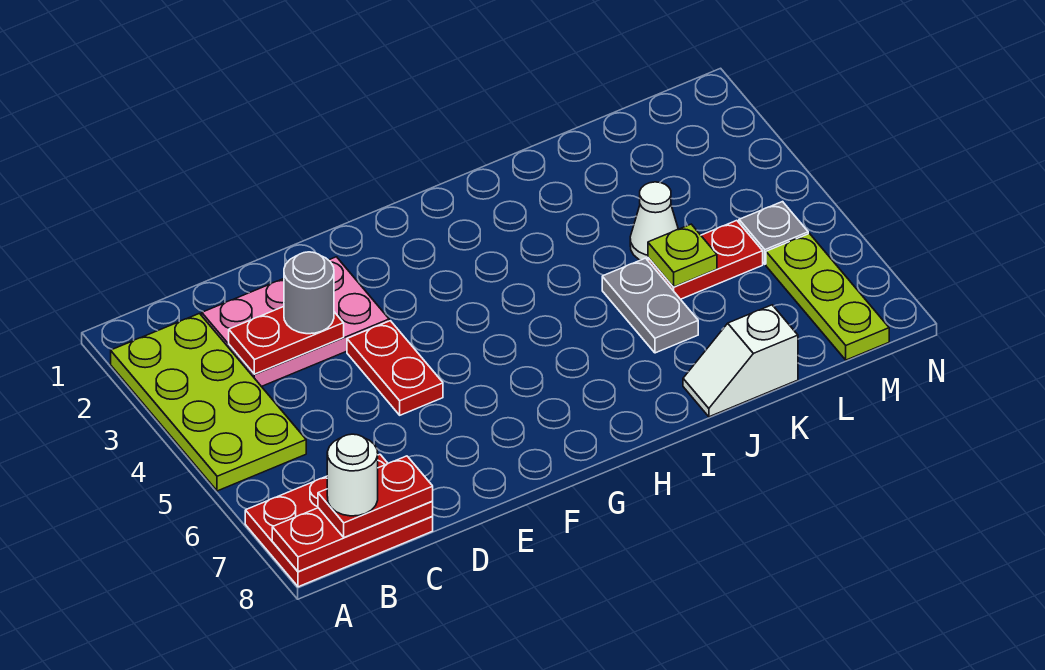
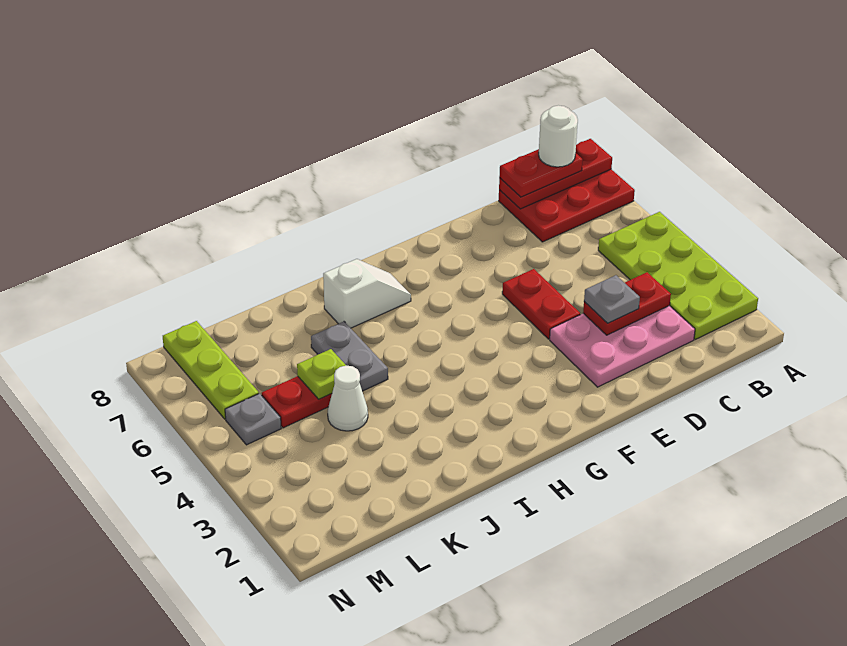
grey 1x1 round brick [284,252,334,334] -> grey 1x1 plate [584,275,640,323]
white 1x2 slope [683,305,798,417] -> white 1x2 slope moved to [323,259,411,328]

